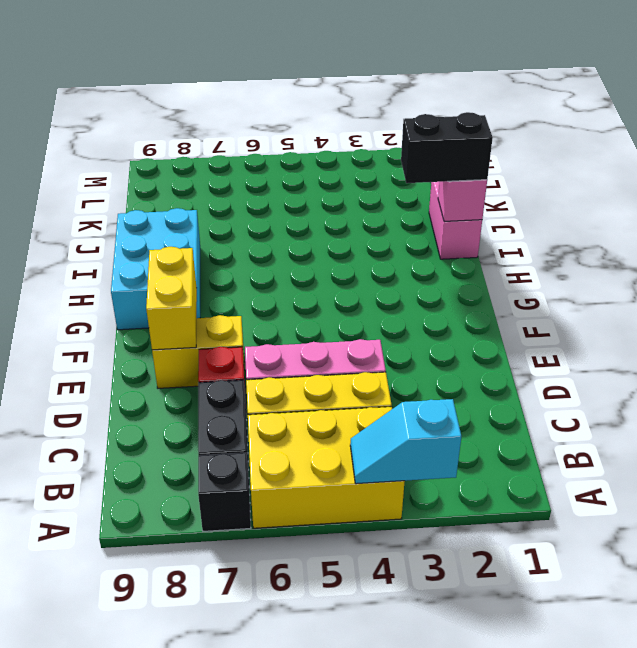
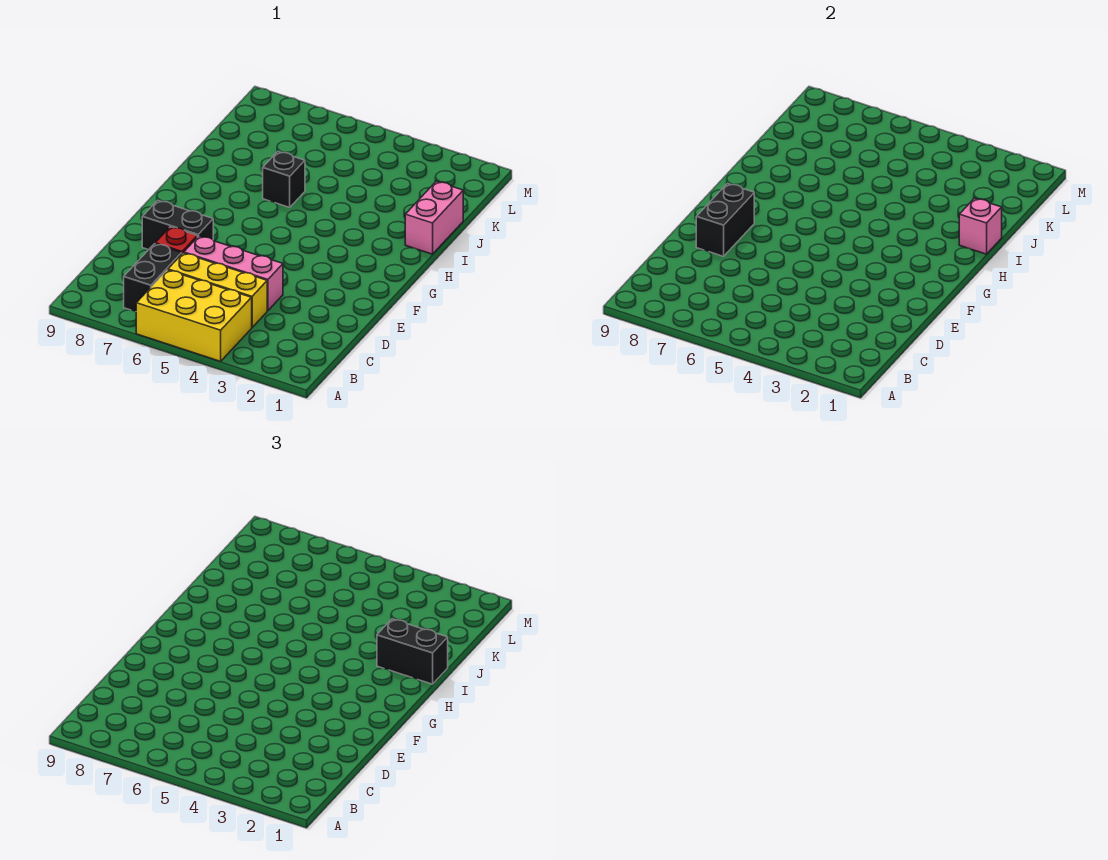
cyan 1x2 slope [350,399,461,484] -> none
black 1x1 brick [198,452,251,531] -> black 1x1 brick moved to [263,152,305,207]
yellow 1x2 brick [152,315,245,388] -> black 1x2 brick [142,200,213,250]
yellow 1x2 brick [146,247,197,350] -> black 1x2 brick [696,184,754,256]
cyan 2x3 brick [111,208,200,330] -> none

